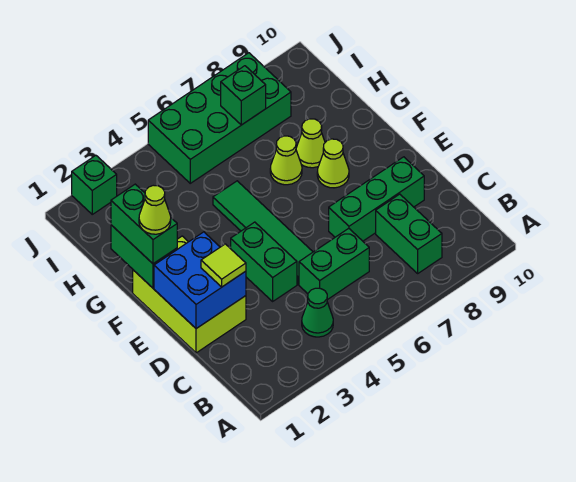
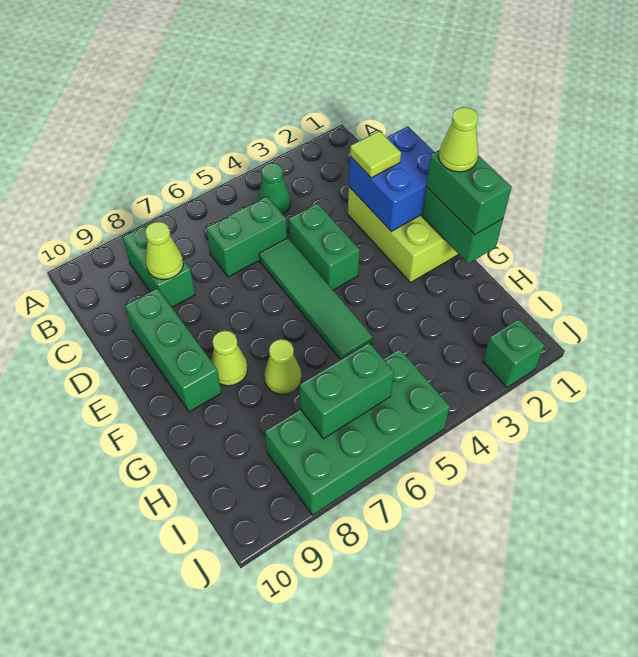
green 1x3 brick [329,157,424,241] -> green 1x3 brick turned to [125,288,221,412]
lime 1x1 cone [296,119,325,168] -> lime 1x1 cone moved to [145,222,183,280]
green 1x1 brick [221,66,266,125] -> green 1x2 brick [300,343,394,439]

